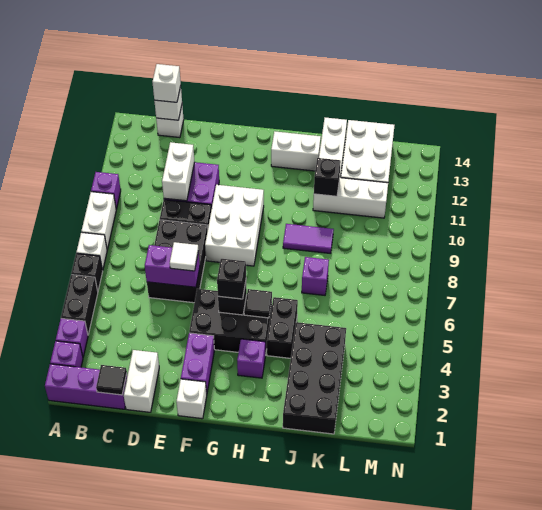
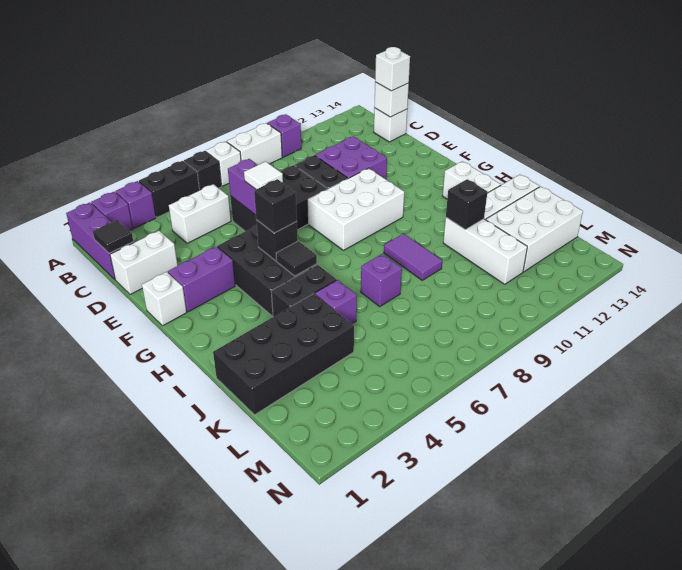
white 1x2 brick [162,142,194,201] -> white 1x2 brick moved to [169,184,231,243]
purple 1x1 brick [237,339,265,378] -> purple 1x1 brick moved to [315,280,357,324]

